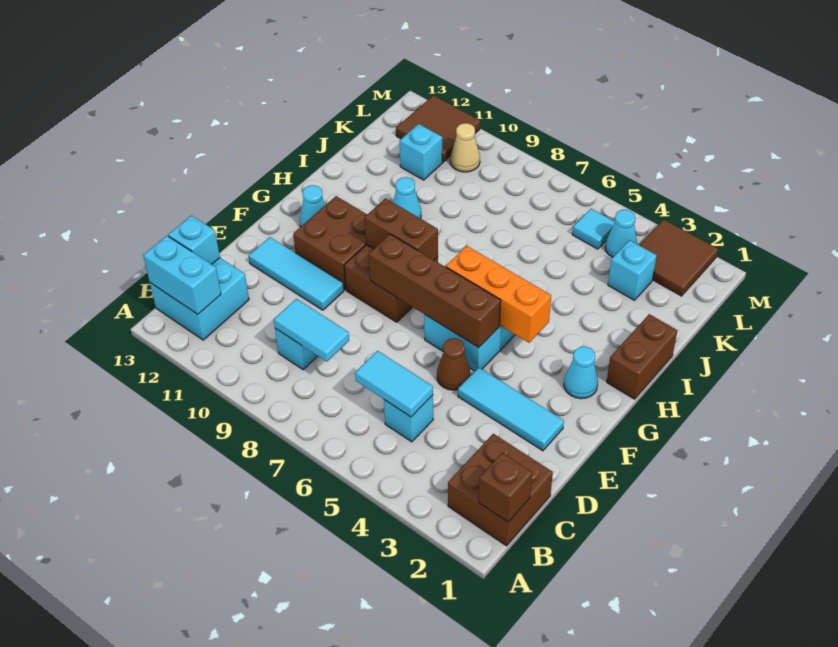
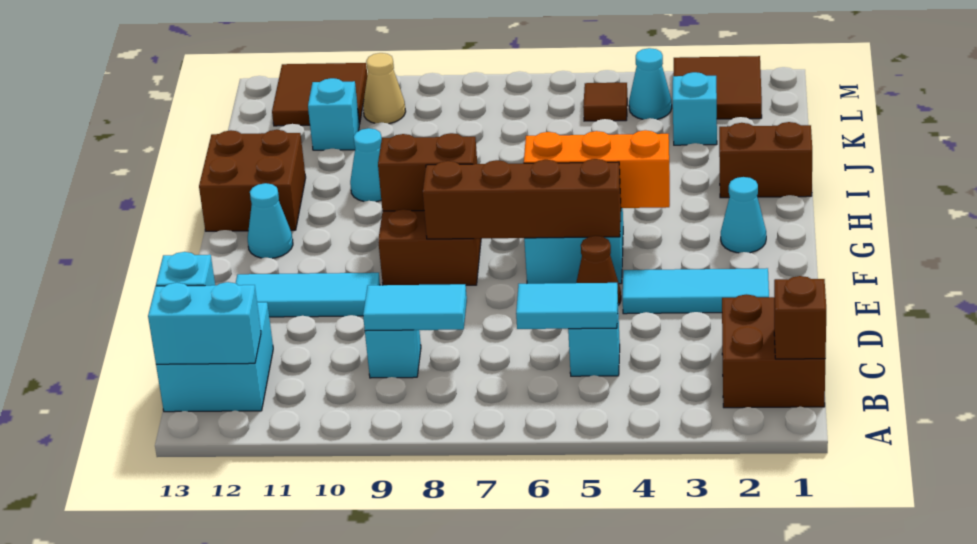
brown 2x2 brick [293,196,367,290] -> brown 2x2 brick moved to [199,130,306,231]
brown 1x2 brick [607,314,678,399] -> brown 1x2 brick turned to [719,122,812,198]
cyan 1x1 tile [572,209,615,249] -> brown 1x1 tile [583,83,627,121]

